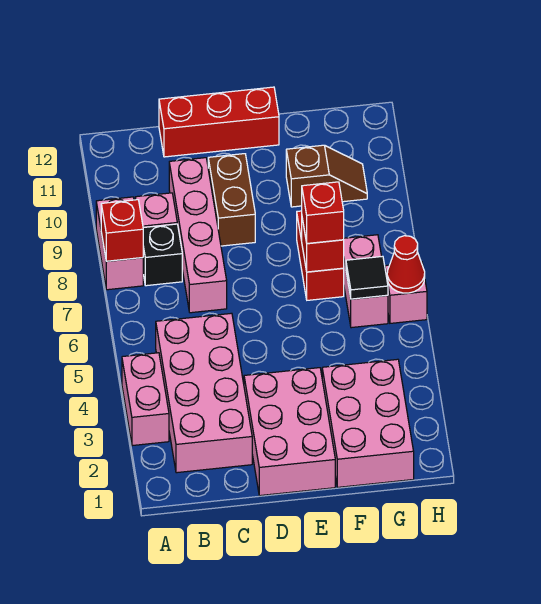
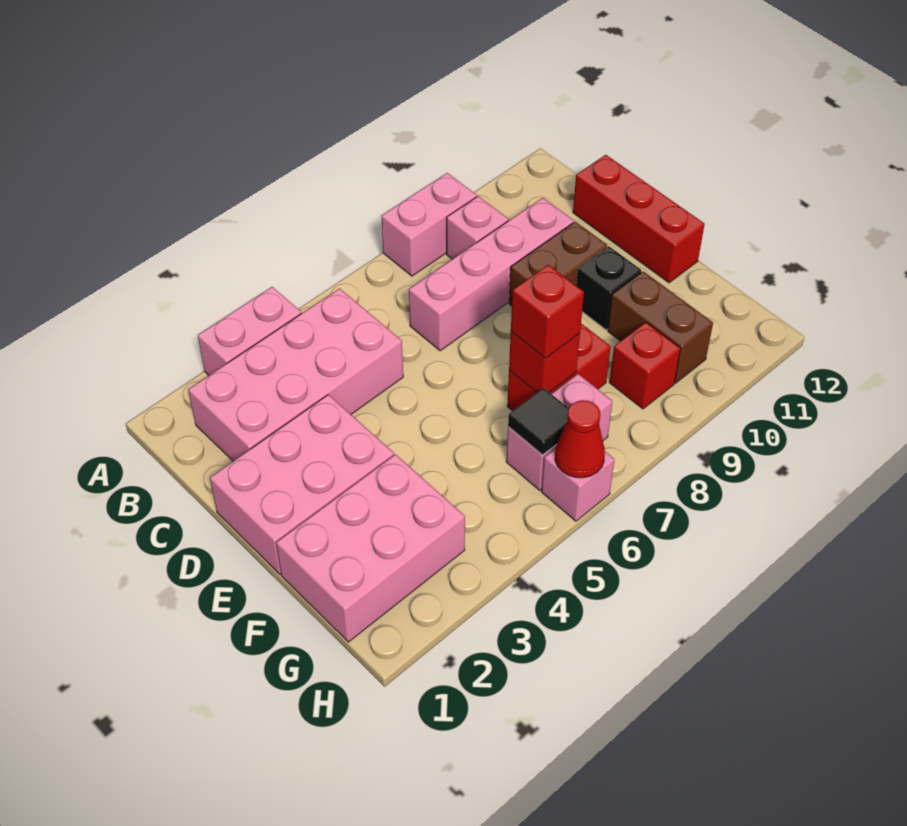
red 1x1 brick [101,200,143,261] -> red 1x1 brick moved to [609,322,680,409]
black 1x1 brick [143,224,182,286] -> black 1x1 brick moved to [576,246,642,330]
brown 1x2 slope [286,145,367,207] -> brown 1x2 brick [608,271,713,383]

